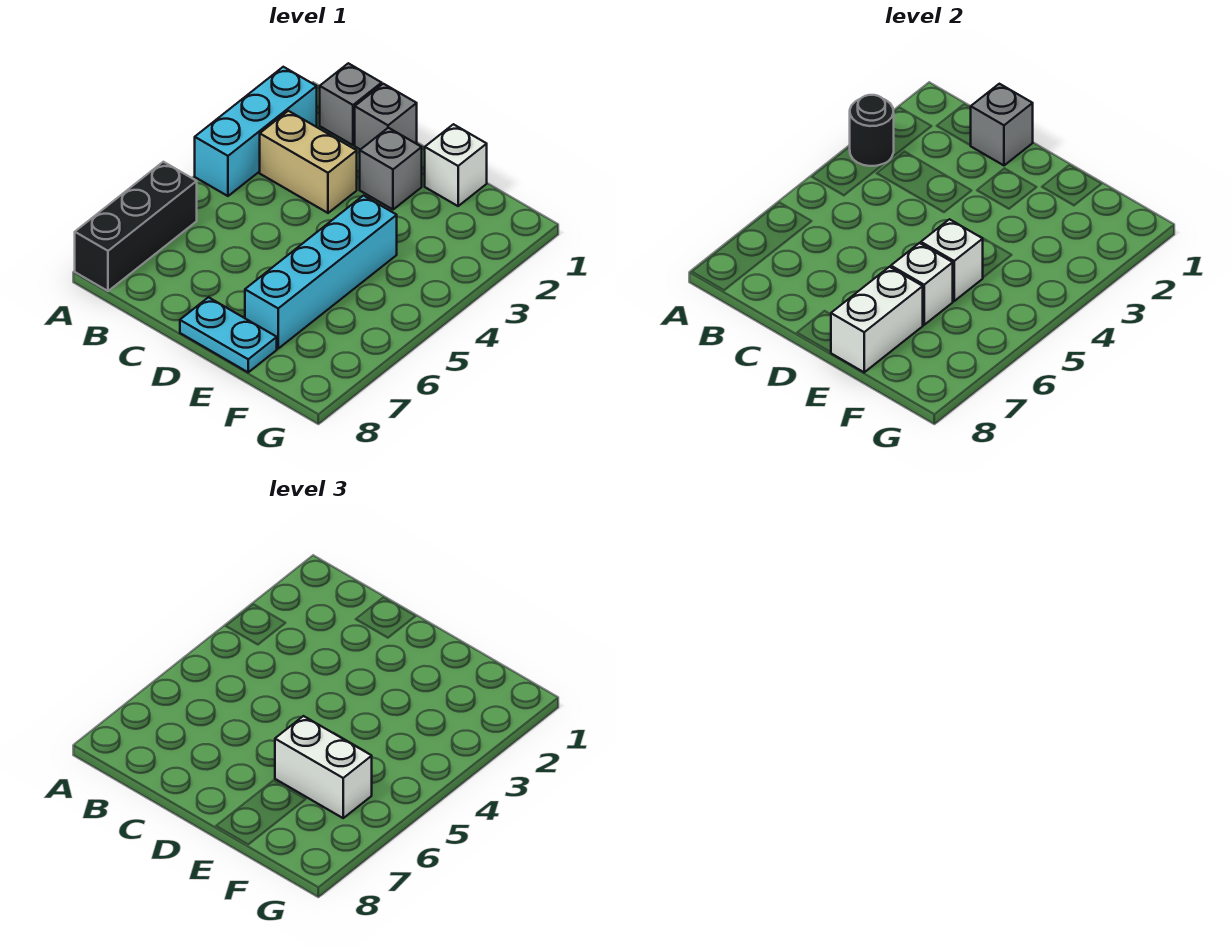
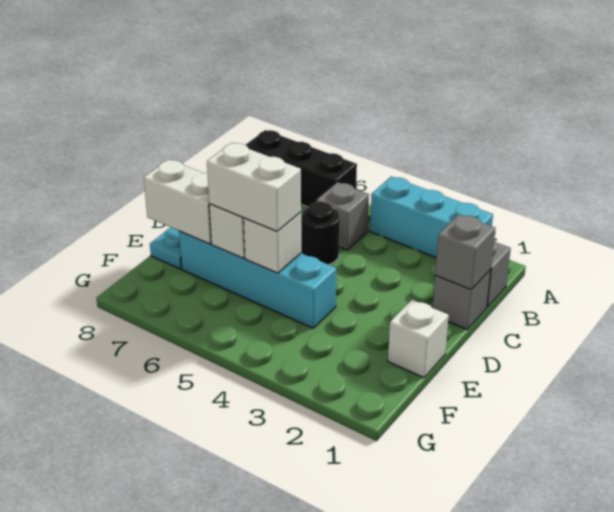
black 1x1 round brick [850,95,894,166] -> black 1x1 round brick moved to [301,202,340,264]
tan 1x2 brick [260,111,357,213] -> none
grey 1x1 brick [360,128,422,210] -> grey 1x1 brick moved to [317,182,369,250]
white 1x2 brick [275,716,372,818] -> white 1x2 brick turned to [207,143,301,231]

